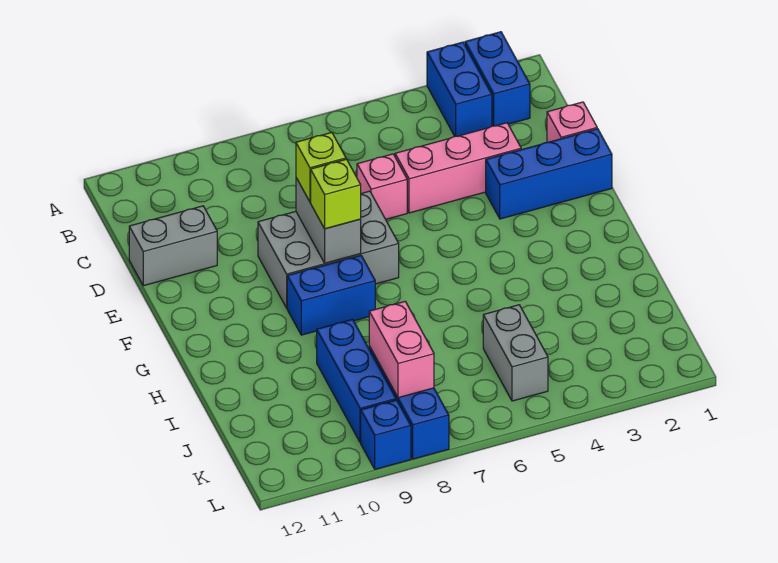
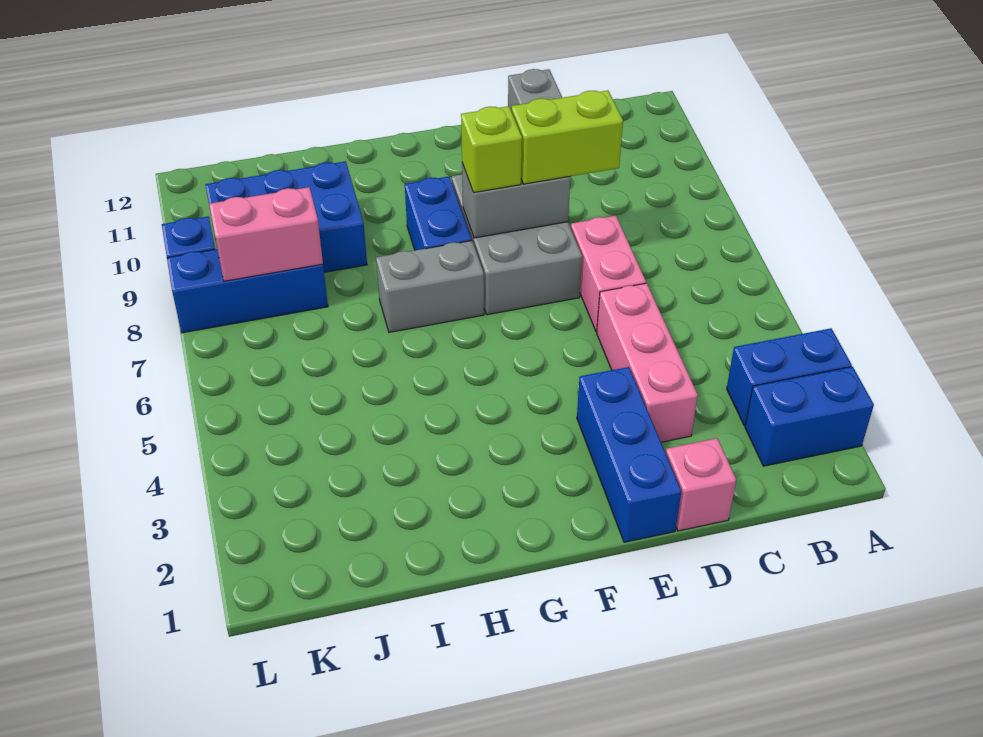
pink 1x1 brick [357,154,407,219] -> pink 1x2 brick [571,216,646,332]
lime 1x1 brick [296,132,346,202] -> lime 1x2 brick [511,91,623,184]
blue 1x3 brick [317,319,396,443] -> blue 2x3 brick [205,161,367,272]
grey 1x2 brick [483,305,548,401] -> grey 1x2 brick moved to [376,241,484,332]

